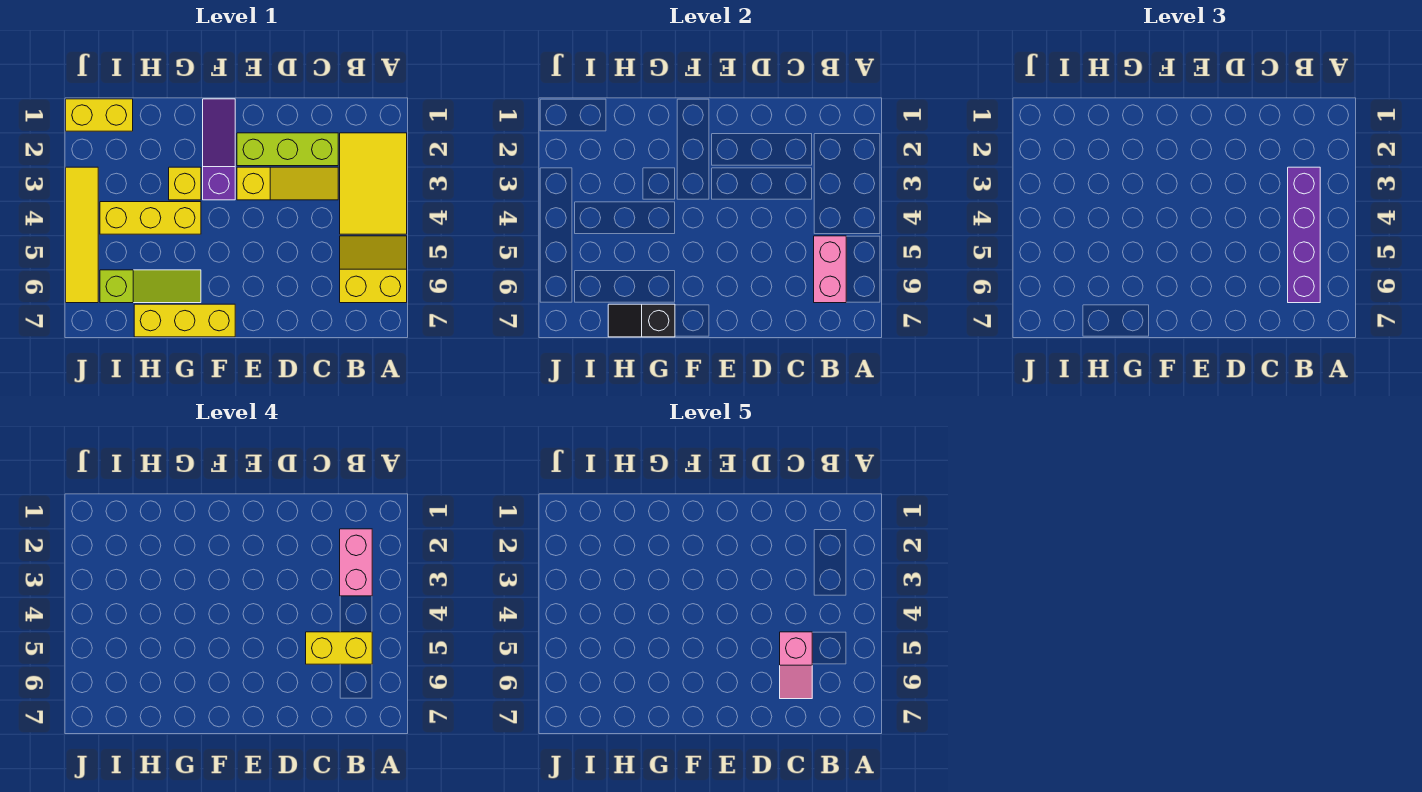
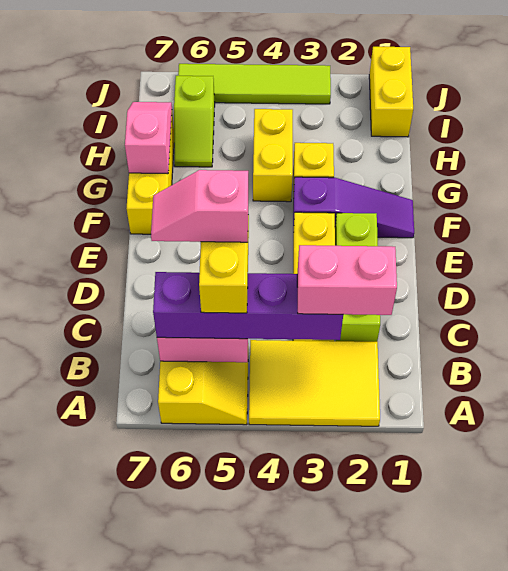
yellow 1x3 brick [100,202,201,234] -> yellow 1x2 brick [253,109,293,202]
lime 1x3 slope [100,270,201,303] -> lime 1x2 slope [174,76,215,167]
black 1x2 slope [608,304,675,337] -> pink 1x2 slope [125,102,172,174]
yellow 1x4 tile [66,167,98,303] -> lime 1x4 tile [178,64,331,104]

